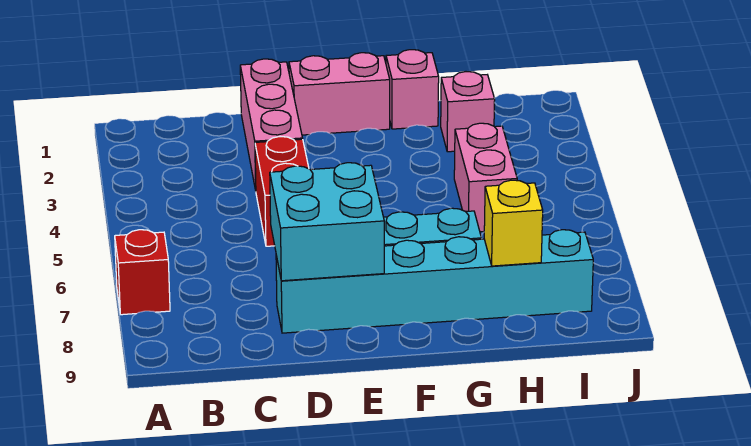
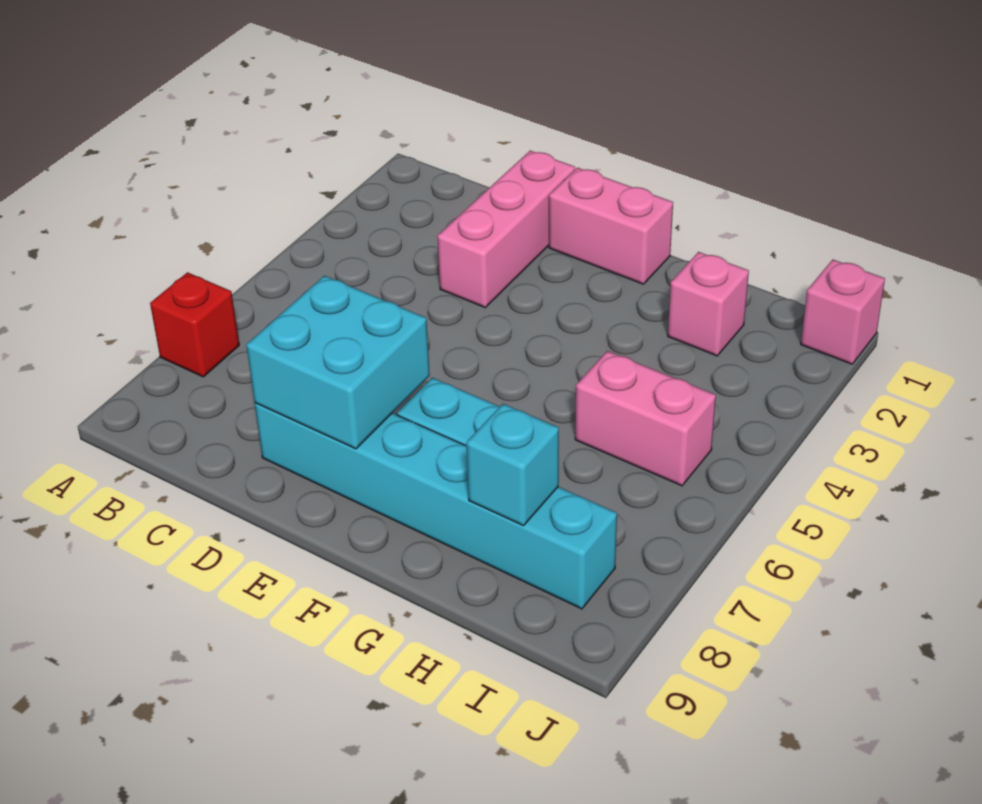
red 1x2 brick [255,137,309,246] -> none
pink 1x1 brick [386,50,439,129] -> pink 1x1 brick moved to [801,260,885,364]
pink 1x2 brick [454,123,517,232] -> pink 1x2 brick turned to [575,351,716,486]
yellow 1x1 brick [484,180,543,266] -> cyan 1x1 brick [466,404,559,526]

